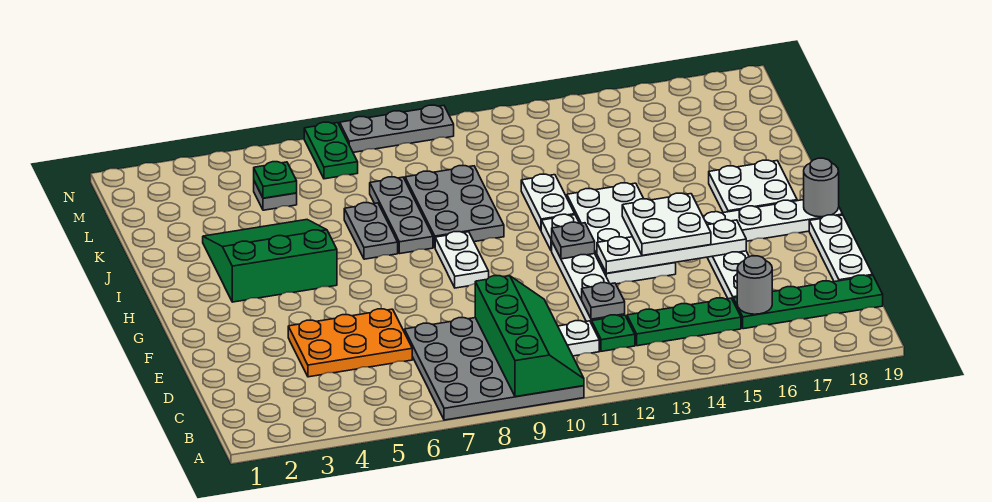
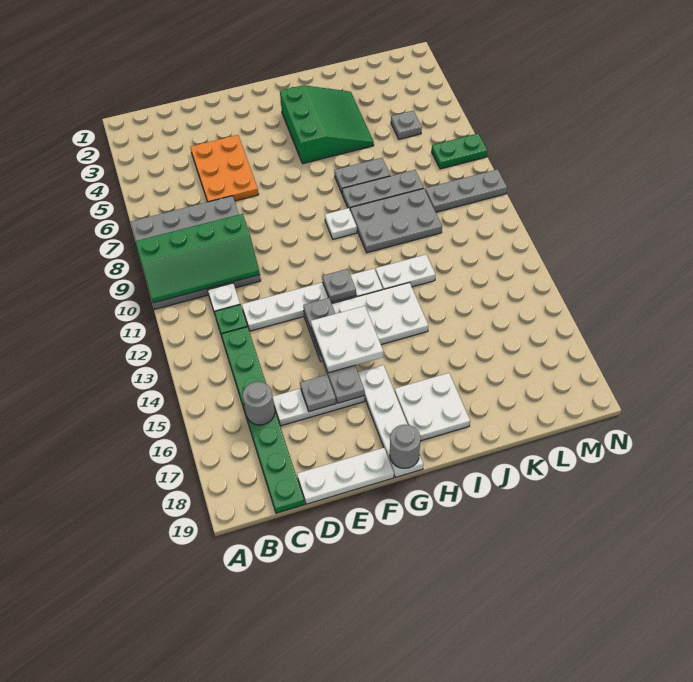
grey 1x1 plate [582,283,625,319] -> grey 1x1 plate moved to [300,375,336,412]
white 1x4 plate [597,220,746,273] -> grey 1x4 plate [303,298,365,403]
white 1x2 plate [435,232,489,288] -> white 1x1 plate [325,208,357,239]
green 1x1 plate [254,162,297,198] -> none
grey 1x3 plate [340,105,454,152] -> grey 1x3 plate turned to [425,169,507,212]

